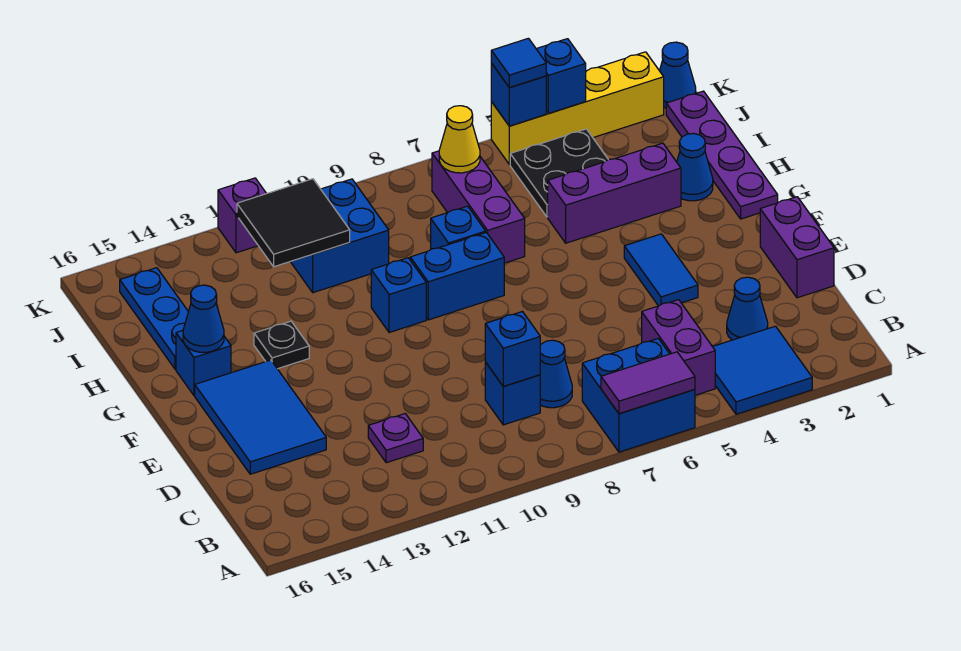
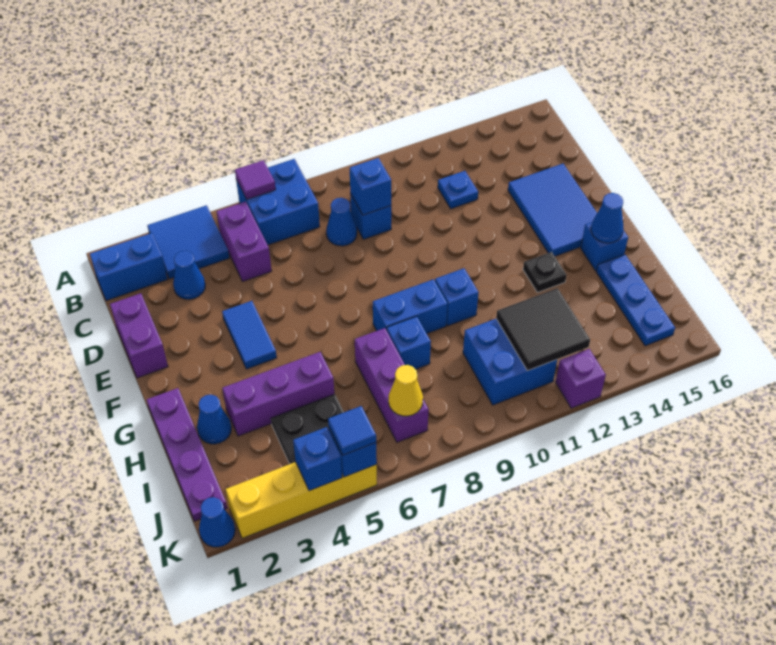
purple 1x2 tile [601,352,695,414] -> purple 1x1 tile [235,160,276,199]
none -> blue 1x2 brick [90,233,167,301]
purple 1x1 plate [368,414,423,463] -> blue 1x1 plate [438,171,478,209]

